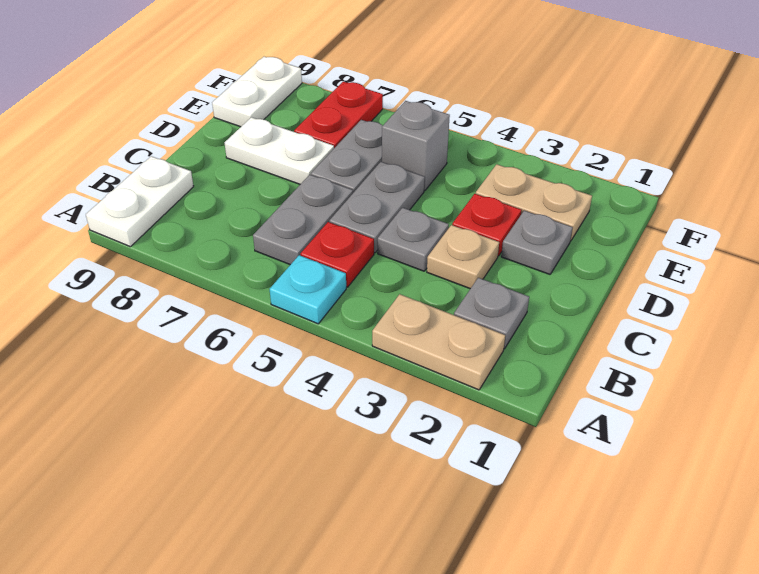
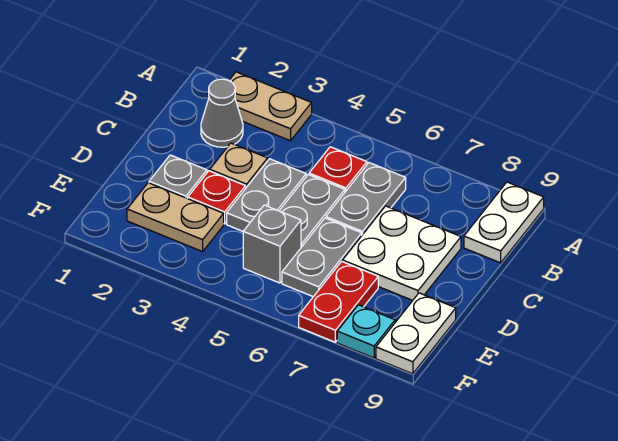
cyan 1x1 plate [270,255,346,324] -> cyan 1x1 plate moved to [337,305,395,358]
grey 1x1 plate [454,278,529,349] -> grey 1x1 cone [201,79,243,147]
grey 1x1 plate [378,208,449,271] -> grey 1x2 plate [227,159,306,231]
white 1x2 plate [225,117,334,184] -> white 2x2 plate [343,206,461,300]

